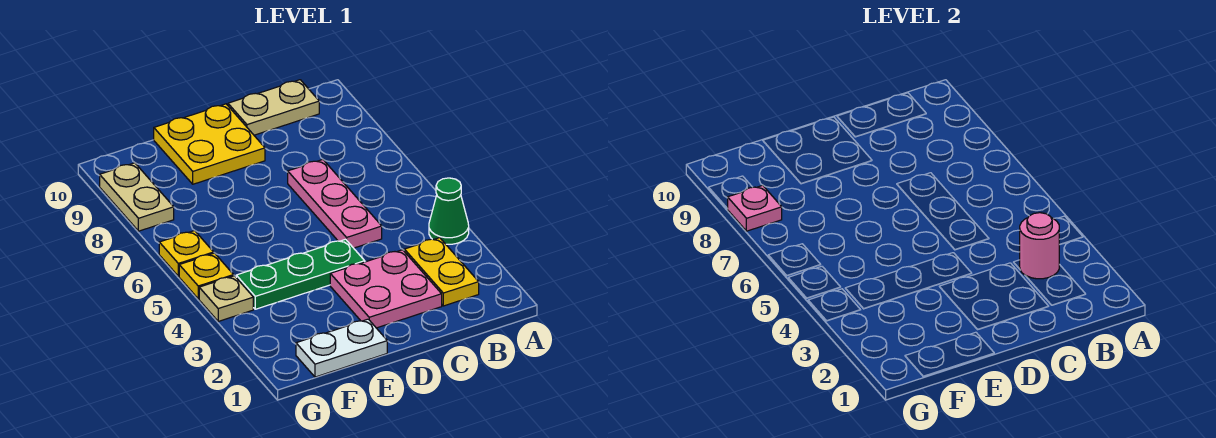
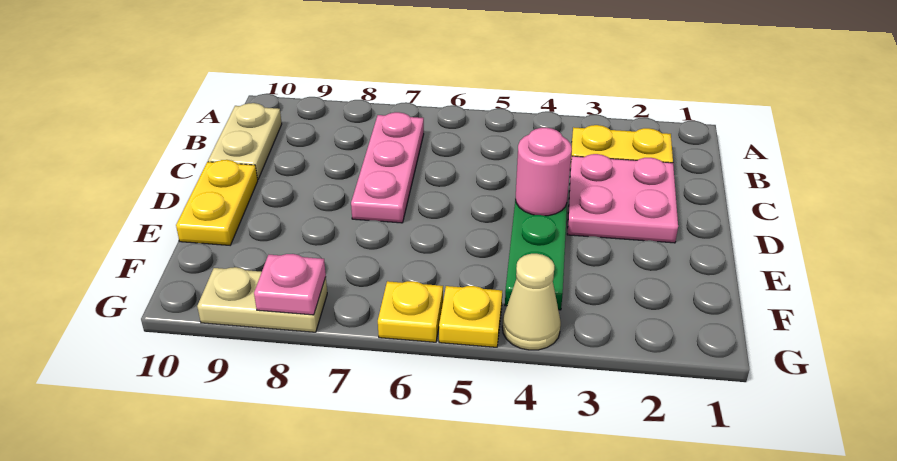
green 1x1 cone [429,178,469,244] -> none
pink 1x1 round brick [1020,213,1060,279] -> pink 1x1 round brick moved to [516,128,572,216]
pink 1x3 plate [288,160,382,248] -> pink 1x3 plate turned to [351,112,424,223]
yellow 2x2 plate [154,104,265,184] -> yellow 1x2 plate [176,160,258,245]
white 1x2 plate [296,319,387,377] -> none
tan 1x1 plate [199,276,253,321] -> tan 1x1 cone [502,254,561,350]

